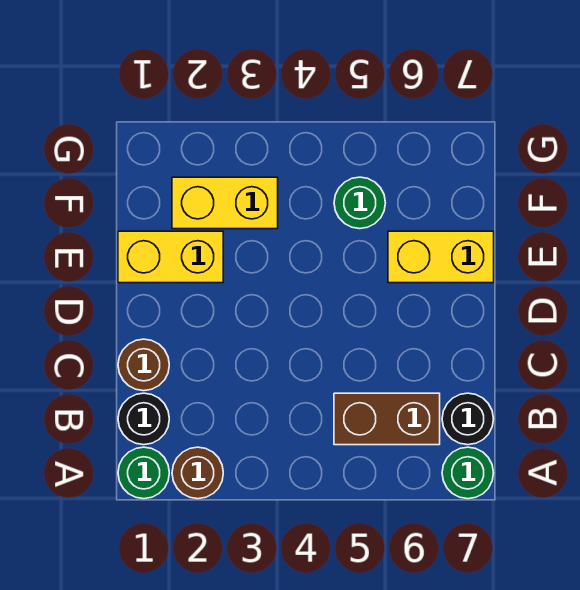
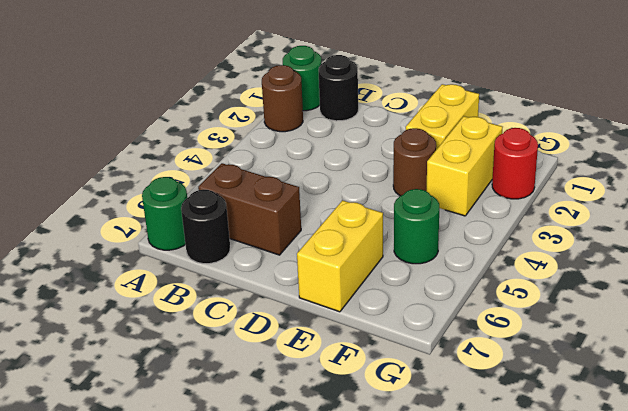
brown 1x2 brick [334,393,440,445] -> brown 1x2 brick turned to [198,163,301,255]
brown 1x1 round brick [118,339,169,391] -> brown 1x1 round brick moved to [393,128,436,196]
none -> red 1x1 round brick [492,128,538,199]

